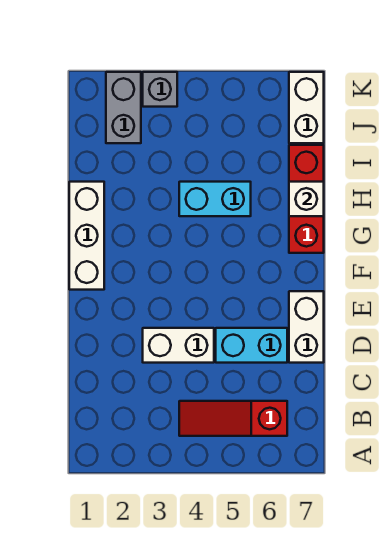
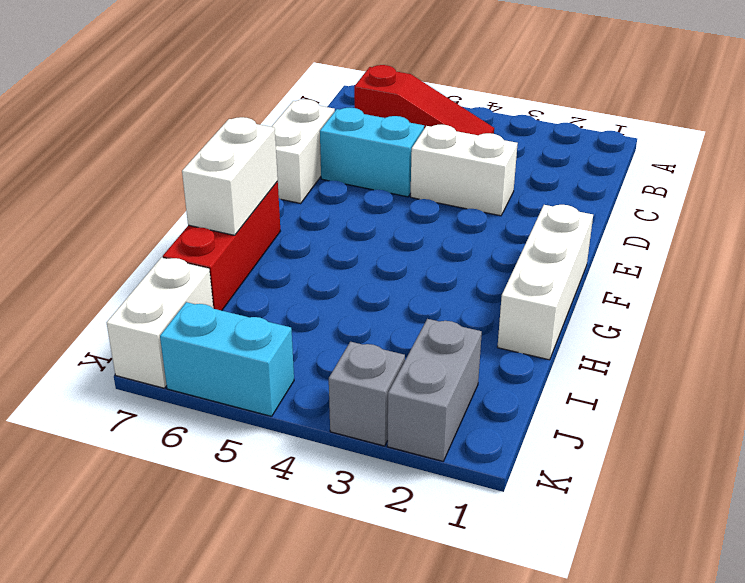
cyan 1x2 brick [179,182,251,216] -> cyan 1x2 brick moved to [160,302,294,416]
white 1x1 brick [289,182,324,216] -> white 1x2 brick [182,117,278,235]

